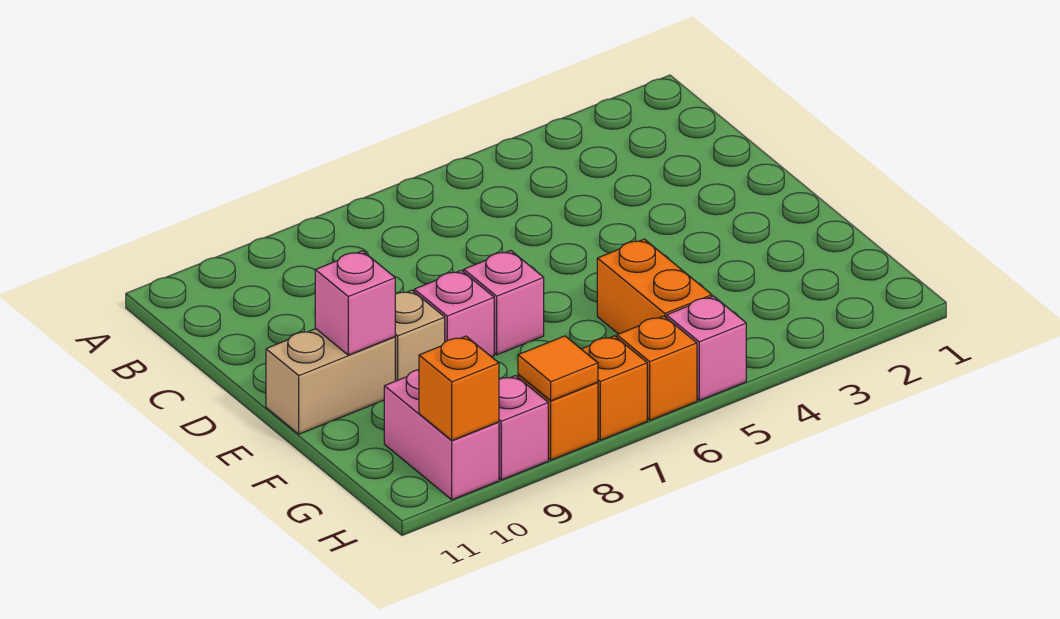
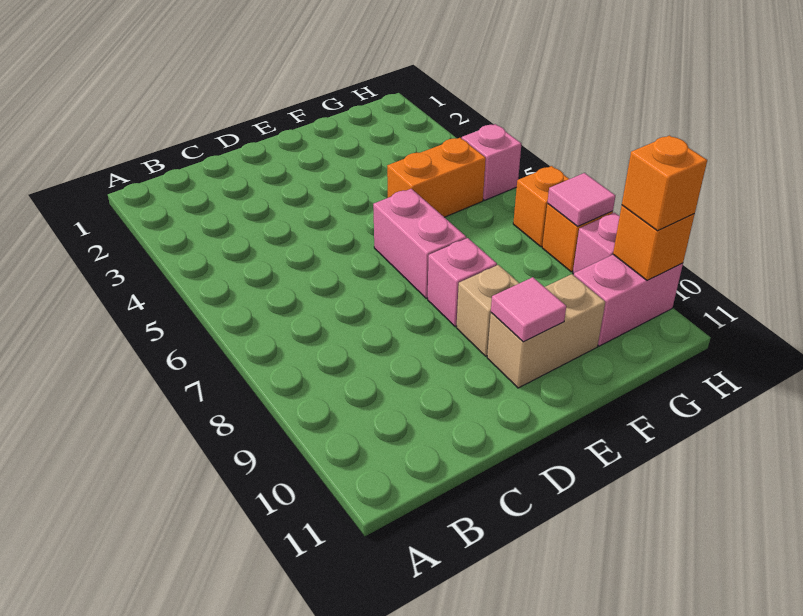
pink 1x1 brick [464,251,544,355] -> pink 1x2 brick [373,189,466,298]
tan 1x2 brick [266,329,395,434] -> tan 1x2 brick turned to [487,274,605,388]
pink 1x1 brick [315,251,395,355] -> pink 1x1 tile [491,277,566,342]
orange 1x1 brick [617,316,697,420] -> orange 1x1 brick moved to [622,136,707,231]
orange 1x1 tile [518,336,598,401] -> pink 1x1 tile [547,173,615,227]

